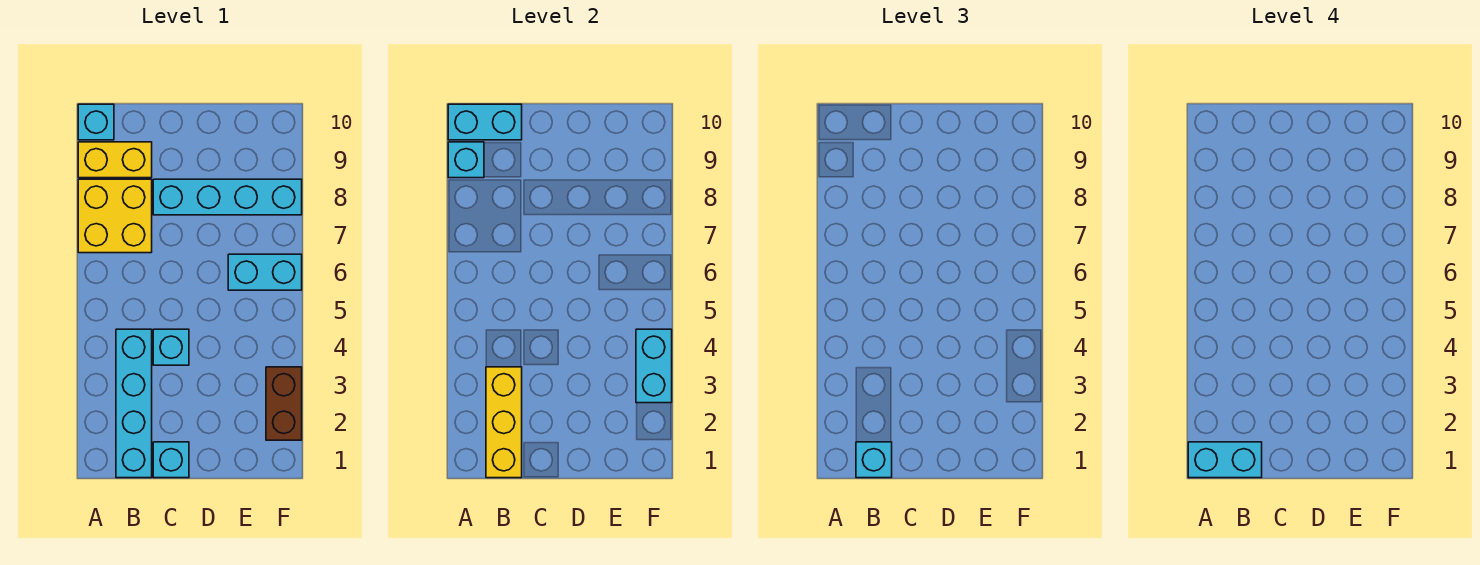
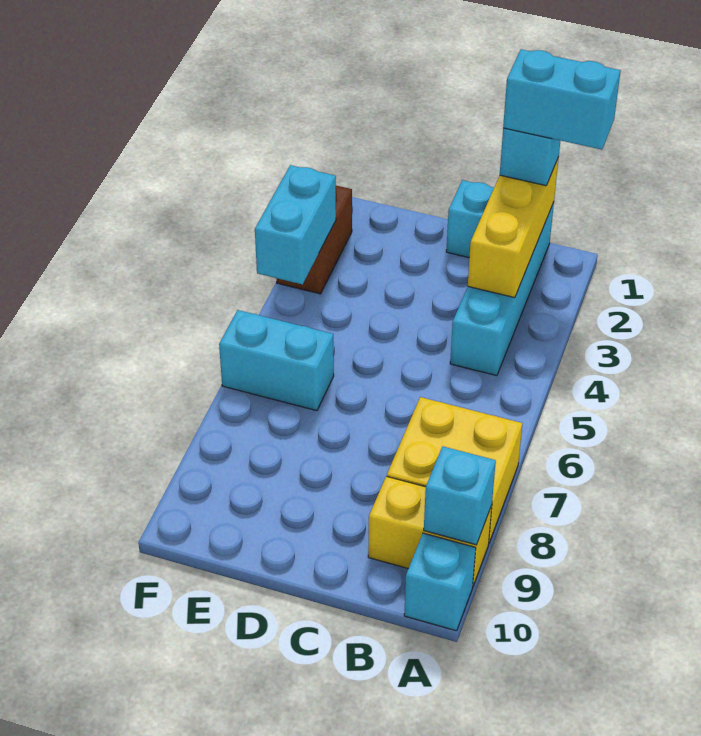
cyan 1x2 brick [448,104,522,140] -> none
cyan 1x1 brick [153,329,189,365] -> none
cyan 1x4 brick [153,179,302,215] -> none

